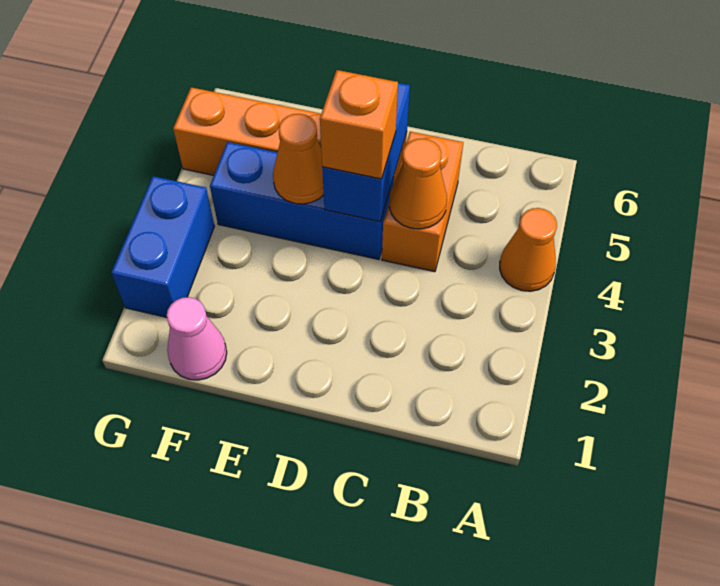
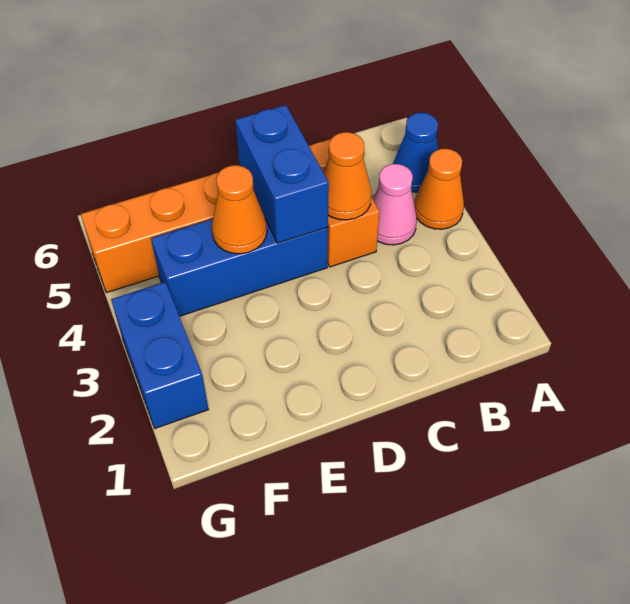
none -> blue 1x1 cone [393,113,438,192]
orange 1x1 brick [320,70,398,179] -> none
pink 1x1 cone [167,297,227,380] -> pink 1x1 cone moved to [373,164,417,245]

